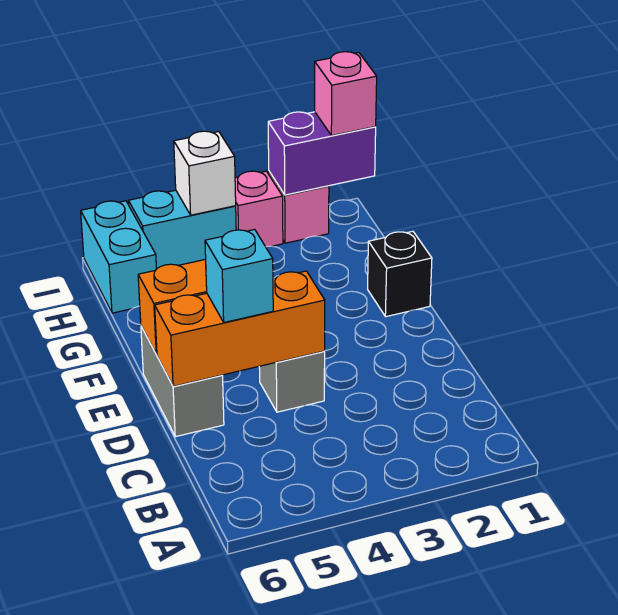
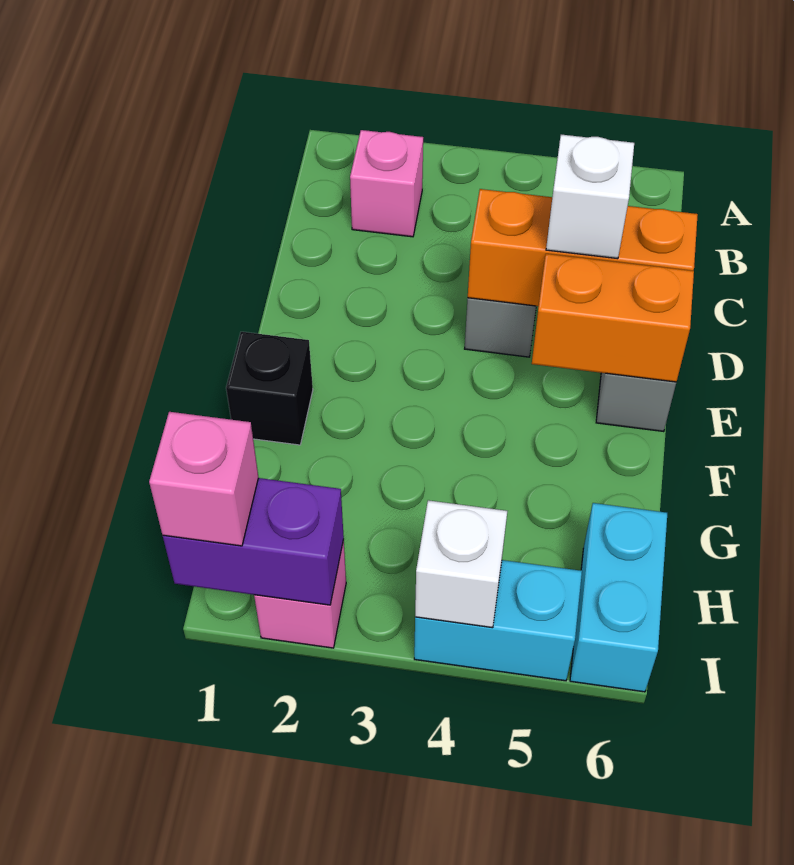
cyan 1x1 brick [205,229,273,322] -> white 1x1 brick [546,135,634,259]
pink 1x1 brick [235,171,283,247] -> pink 1x1 brick moved to [350,130,423,237]

